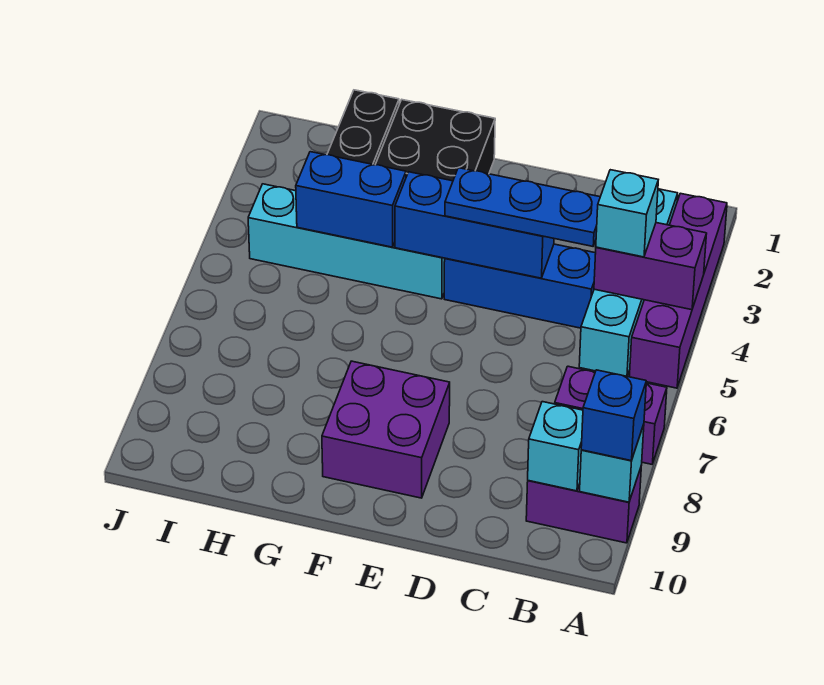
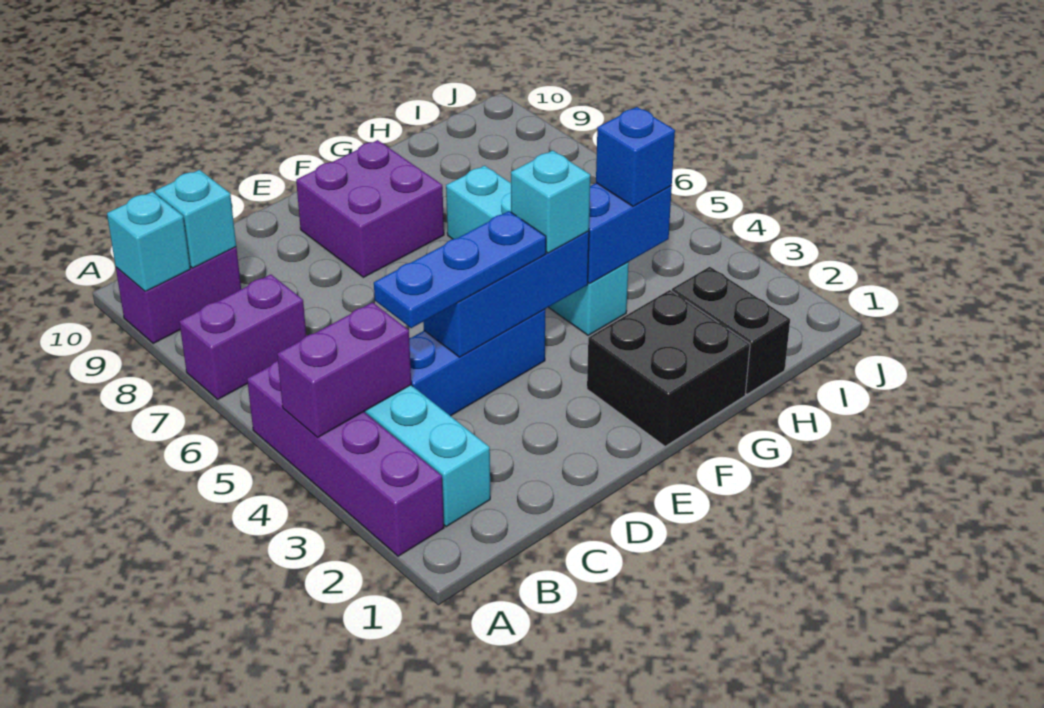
blue 1x1 brick [581,370,646,461] -> blue 1x1 brick moved to [596,107,675,206]
cyan 1x1 brick [596,170,658,257] -> cyan 1x1 brick moved to [511,150,590,253]
cyan 1x4 brick [248,184,445,299] -> cyan 1x4 brick turned to [446,166,629,335]

